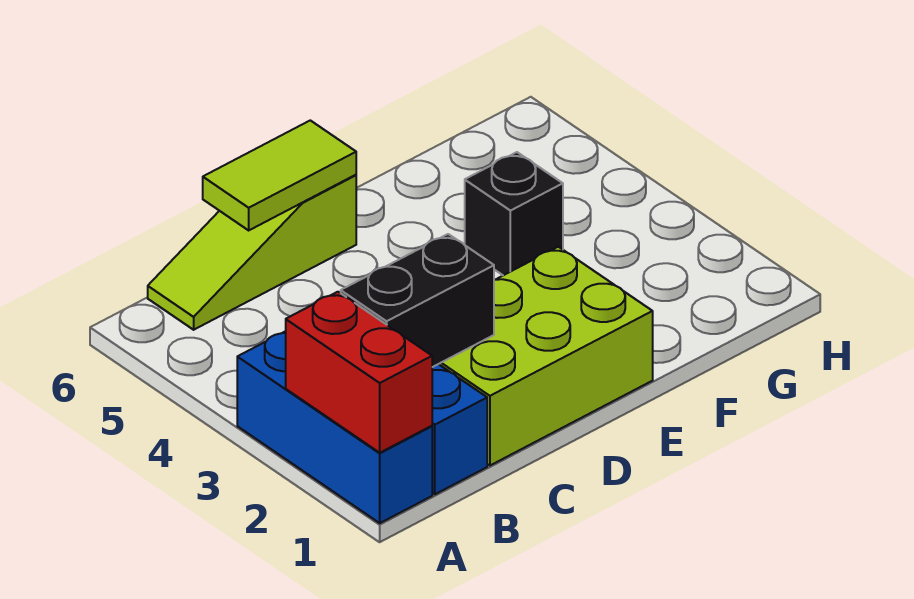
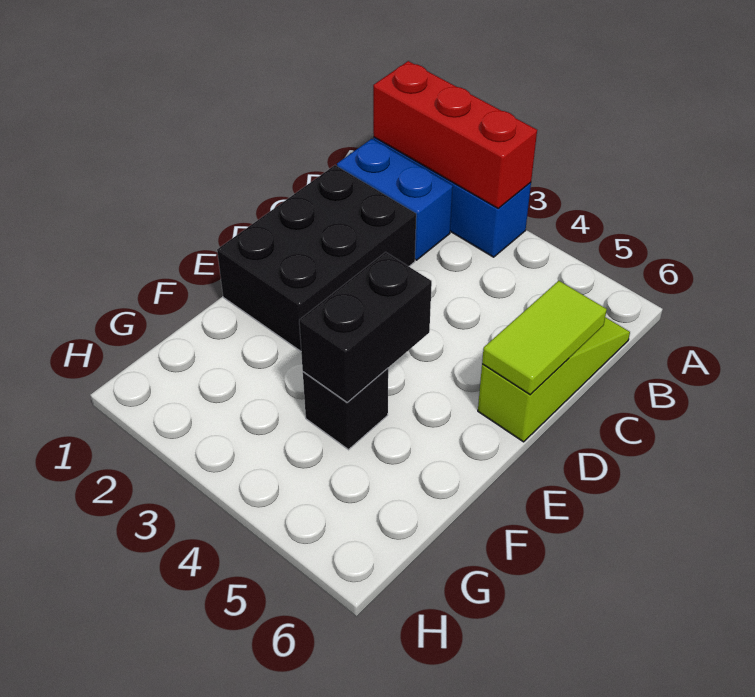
red 1x2 brick [286,292,432,453] -> red 1x3 brick [373,61,537,209]
black 1x2 brick [341,234,494,367] -> black 1x2 brick moved to [299,252,432,402]
lime 2x3 brick [439,247,653,465] -> black 2x3 brick [217,165,416,351]

